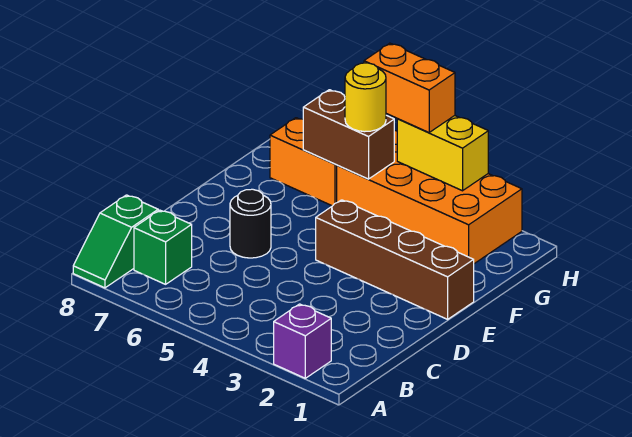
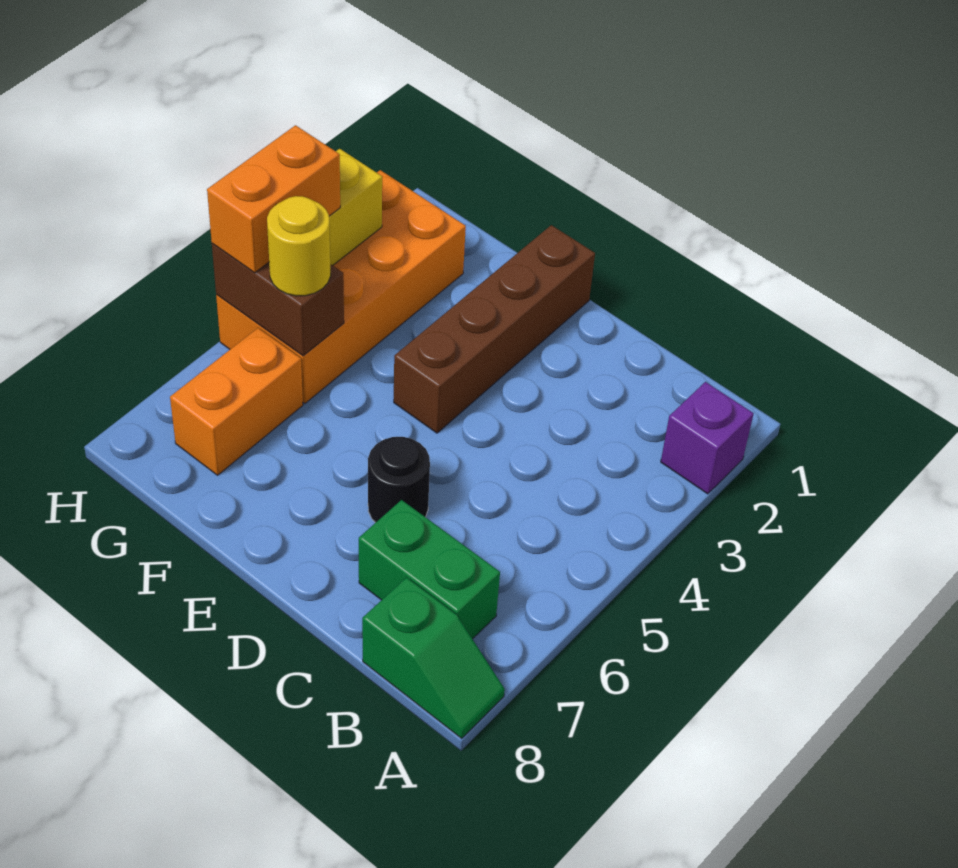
green 1x1 brick [134,210,192,284] -> green 1x2 brick [359,500,500,639]
brown 1x2 brick [303,90,394,179] -> brown 1x2 brick turned to [212,243,344,356]

